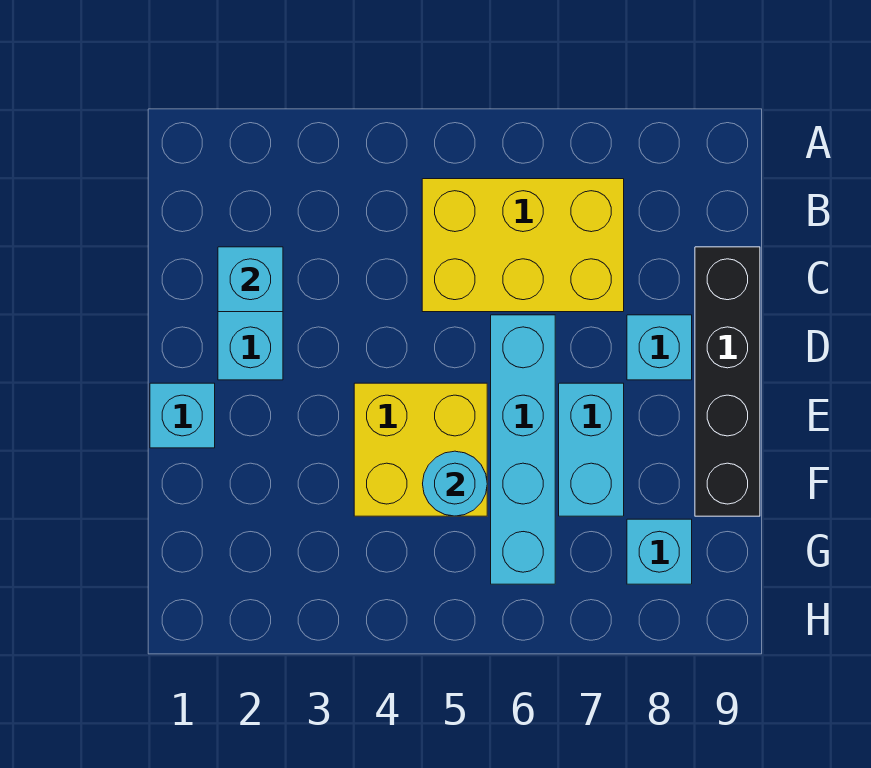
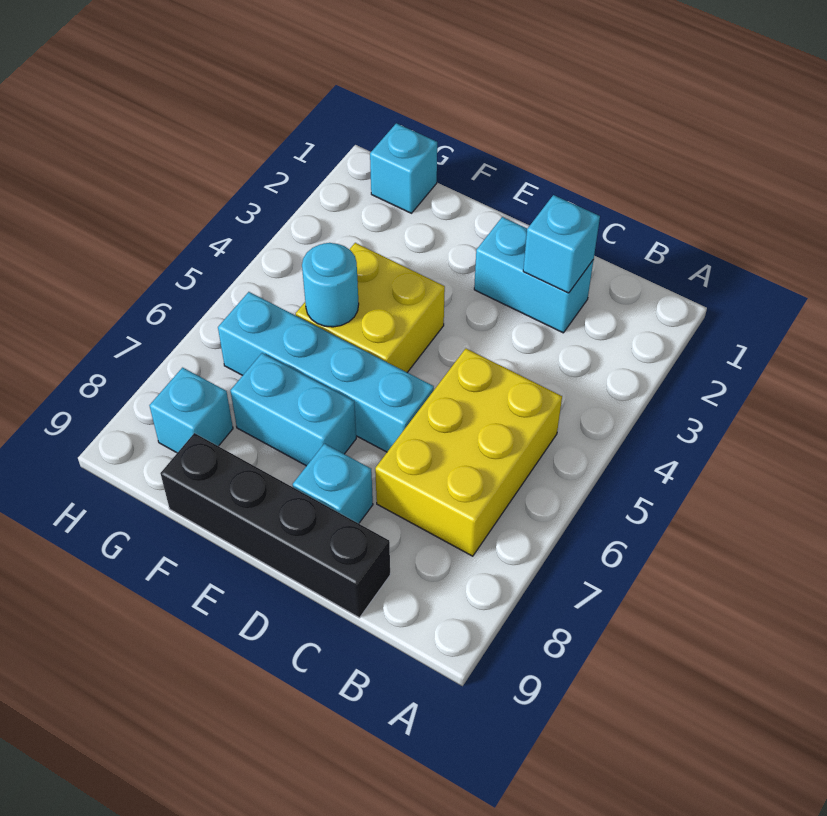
cyan 1x1 brick [150,383,215,448] -> cyan 1x1 brick moved to [370,123,437,213]

